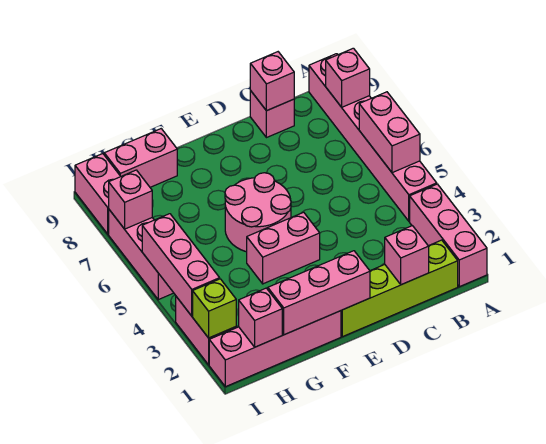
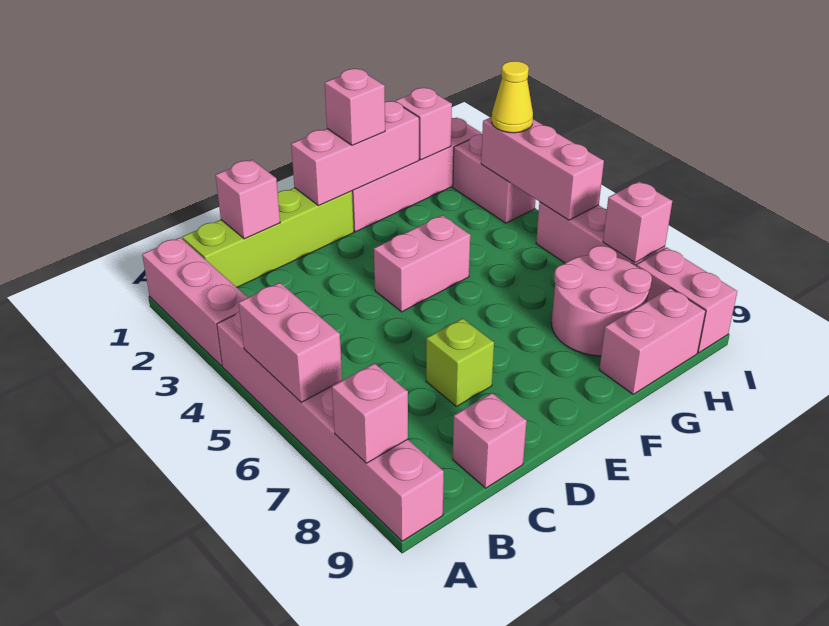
pink 1x1 brick [250,52,294,111] -> pink 1x1 brick moved to [325,69,385,146]
pink 2x2 round brick [225,173,291,252] -> pink 2x2 round brick moved to [551,246,652,356]
lime 1x1 brick [193,279,236,338] -> lime 1x1 brick moved to [426,318,494,406]
none -> yellow 1x1 cone [492,61,533,133]

